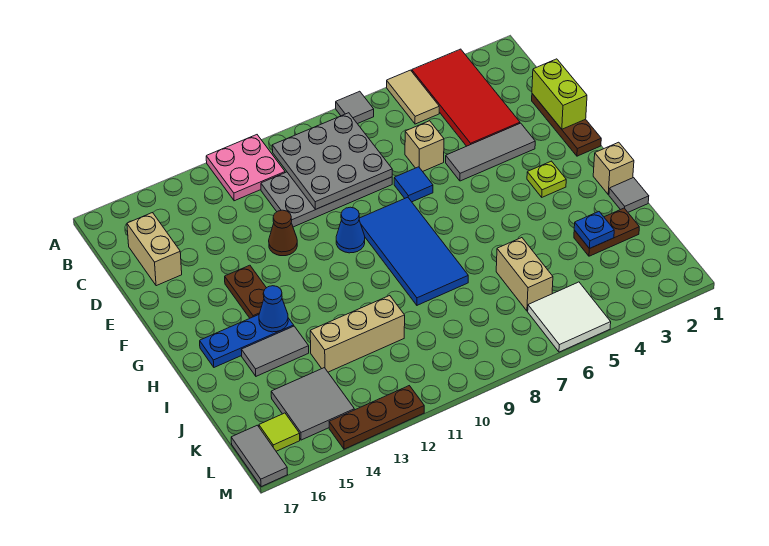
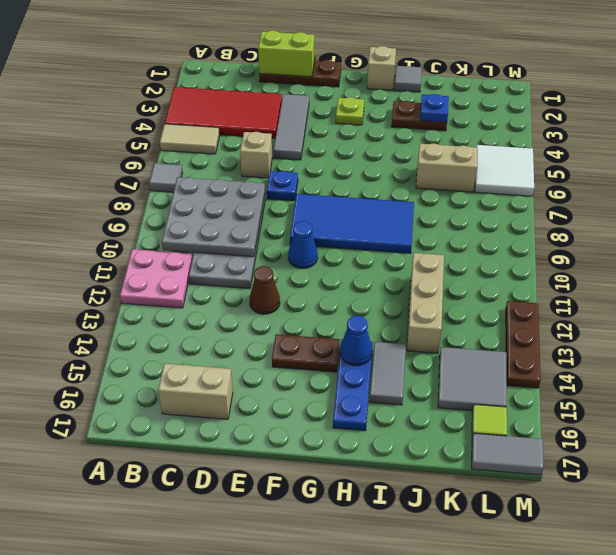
blue 1x1 tile [394,167,433,202] -> blue 1x1 plate [267,171,298,201]
brown 1x2 plate [574,208,639,256] -> brown 1x2 plate turned to [391,101,447,131]

